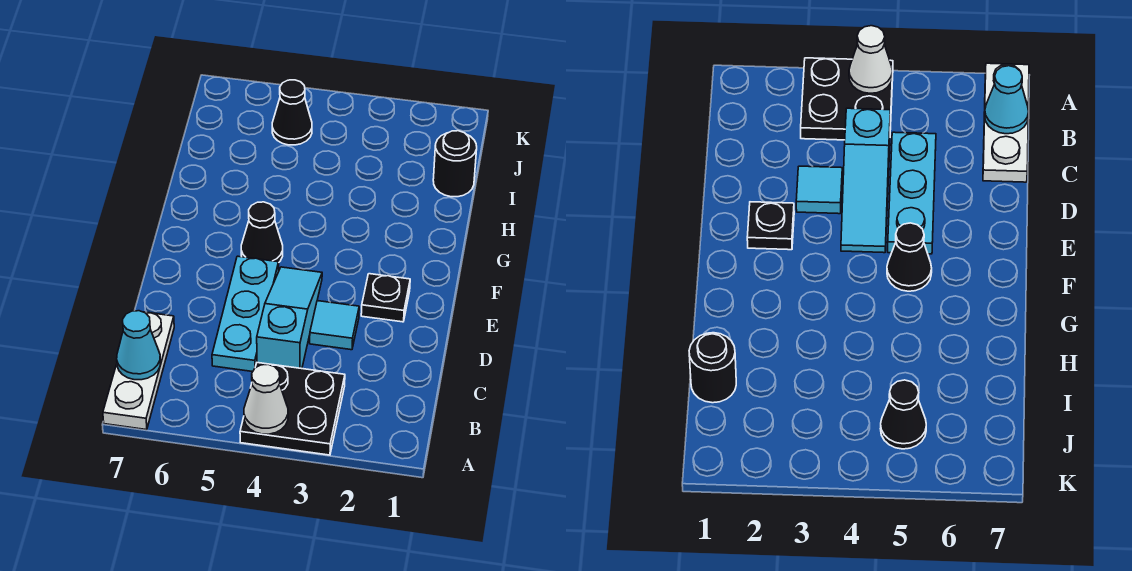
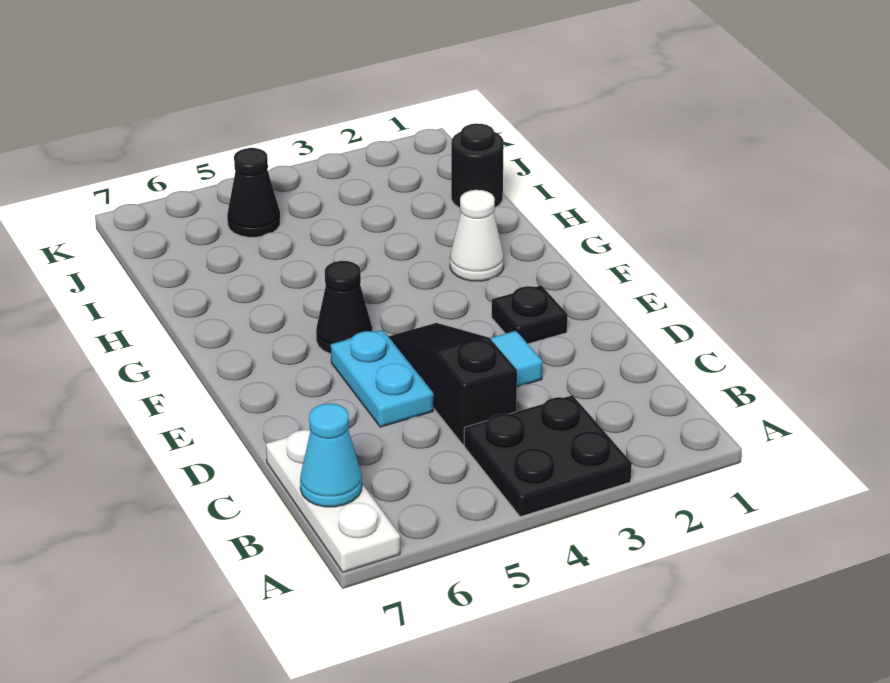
white 1x1 cone [244,365,288,434] -> white 1x1 cone moved to [450,190,504,281]
cyan 1x3 slope [257,267,322,369] -> black 1x3 slope [388,323,517,445]
cyan 1x3 plate [212,256,279,372] -> cyan 1x2 plate [331,330,433,427]

